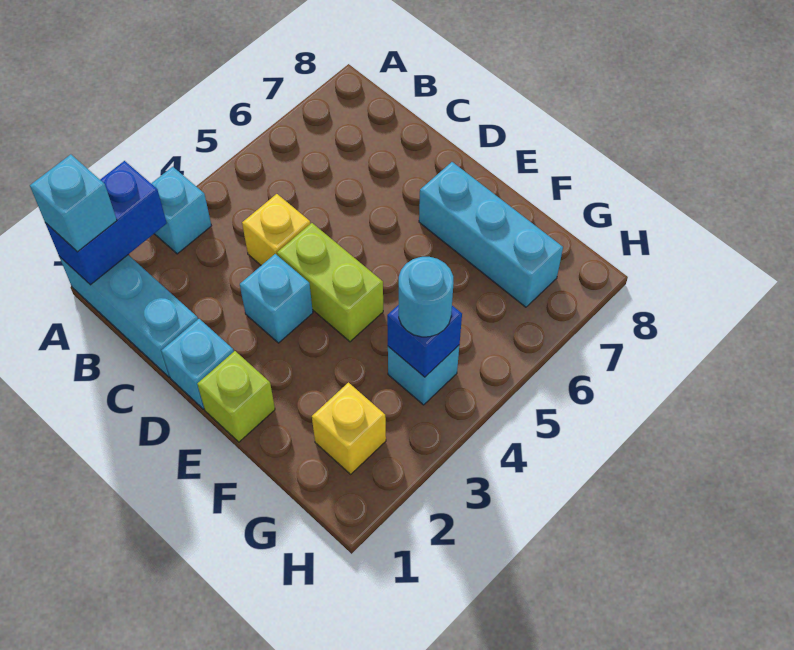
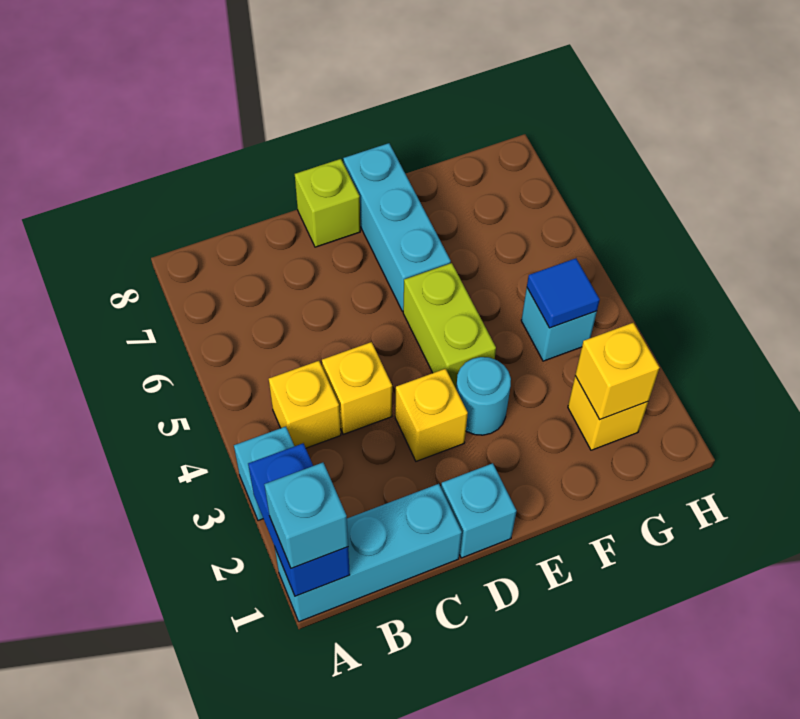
none -> yellow 1x1 brick [269,361,341,448]
cyan 1x1 brick [240,254,313,343] -> yellow 1x1 brick [395,369,468,461]
lime 1x2 brick [277,223,383,342] -> lime 1x2 brick turned to [403,263,496,388]
lime 1x1 brick [197,351,275,442] -> lime 1x1 brick moved to [295,159,360,247]
cyan 1x3 brick [419,162,563,307] -> cyan 1x3 brick turned to [343,143,451,311]
none -> yellow 1x1 brick [575,323,660,419]
blue 1x1 brick [387,305,462,377] -> blue 1x1 tile [527,258,600,328]
cyan 1x1 round brick [399,257,453,337] -> cyan 1x1 round brick moved to [456,357,511,435]

